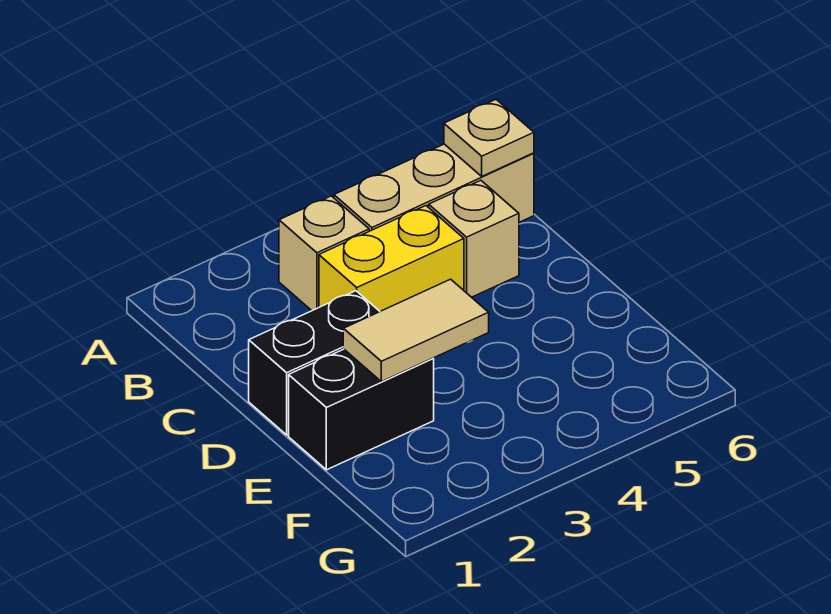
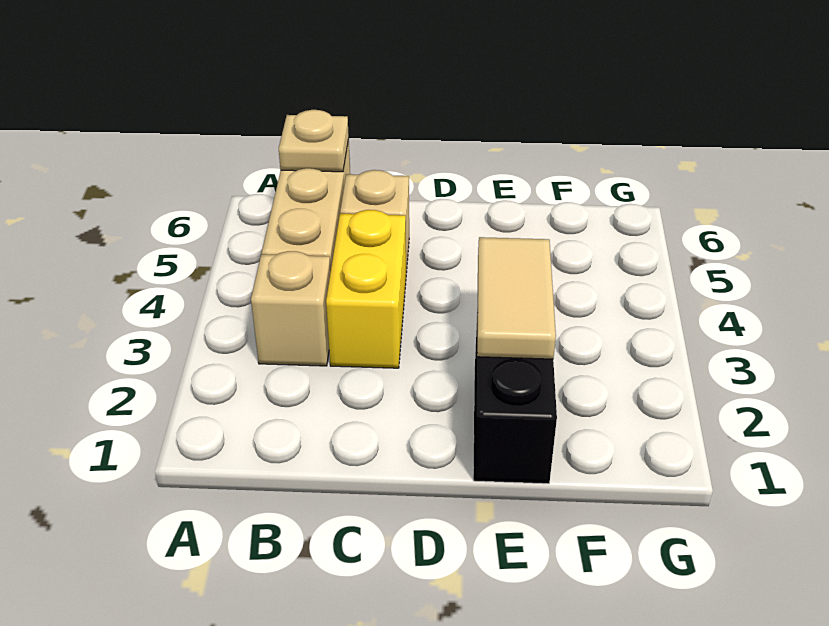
black 1x2 brick [249,291,380,435] -> none

